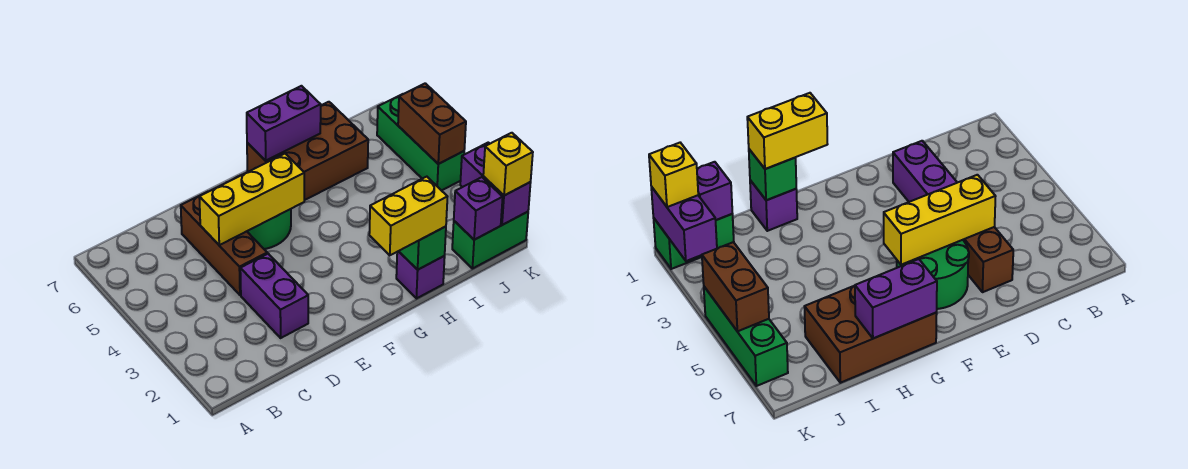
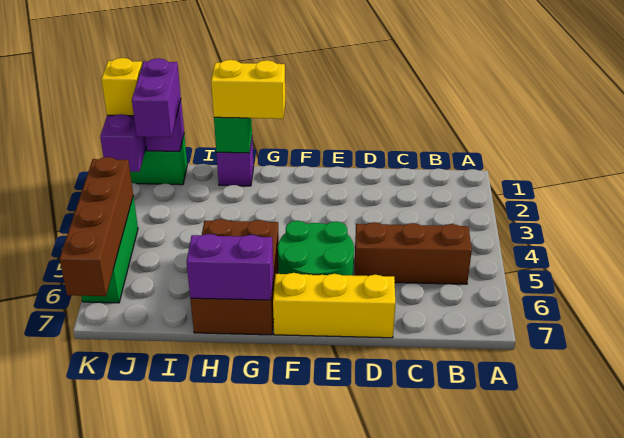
purple 1x2 brick [240,254,308,338] -> purple 1x2 brick moved to [132,58,181,137]
brown 1x3 brick [181,192,267,295] -> brown 1x3 brick turned to [355,222,472,284]
yellow 1x3 brick [199,154,304,245] -> yellow 1x3 brick moved to [273,273,395,338]
brown 2x3 brick [247,102,368,200] -> brown 2x3 brick turned to [190,219,279,335]
brown 1x2 brick [398,83,466,164] -> brown 1x4 brick [59,157,133,296]

